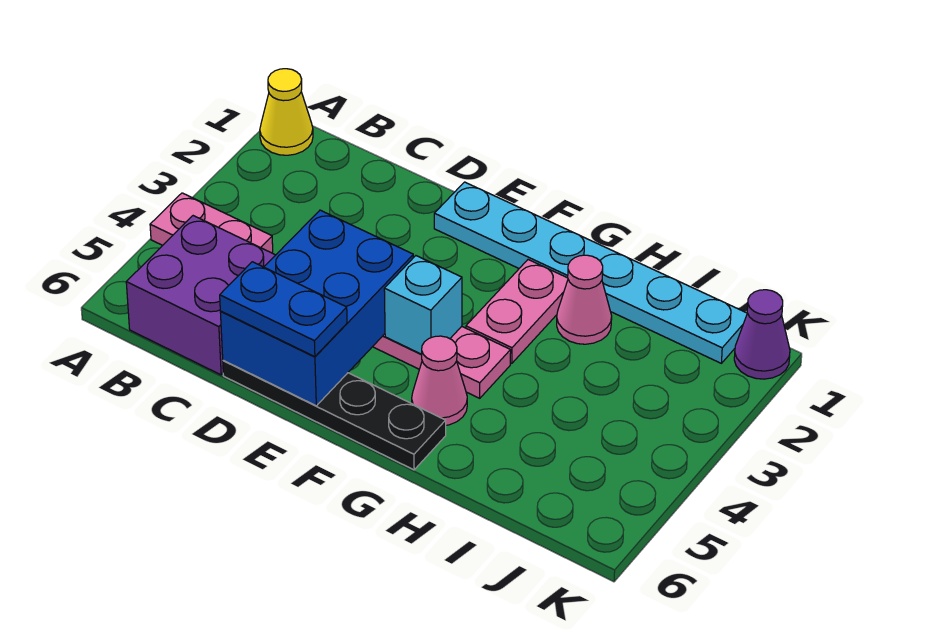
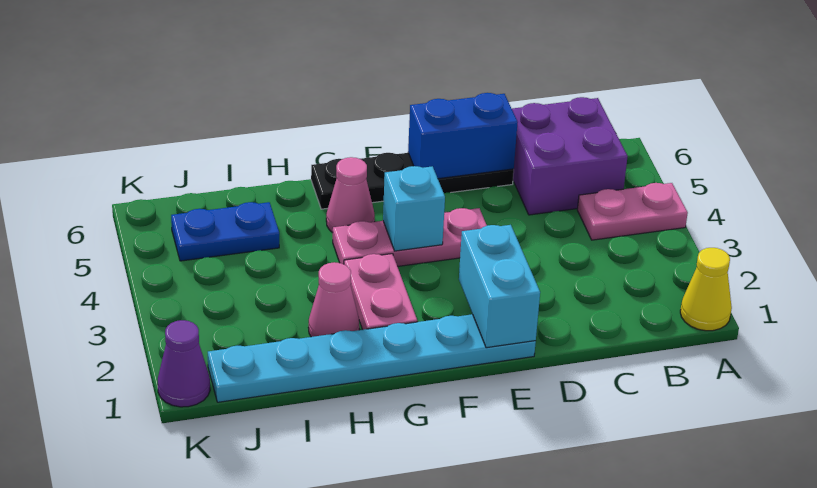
blue 2x3 brick [220,210,414,406] -> blue 1x2 brick [408,93,518,179]
blue 1x2 plate [220,262,347,357] -> blue 1x2 plate moved to [171,202,279,261]
none -> cyan 1x2 brick [459,225,540,348]

